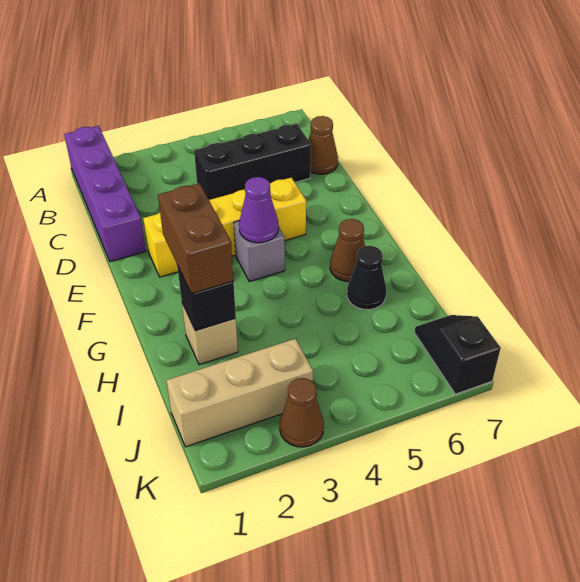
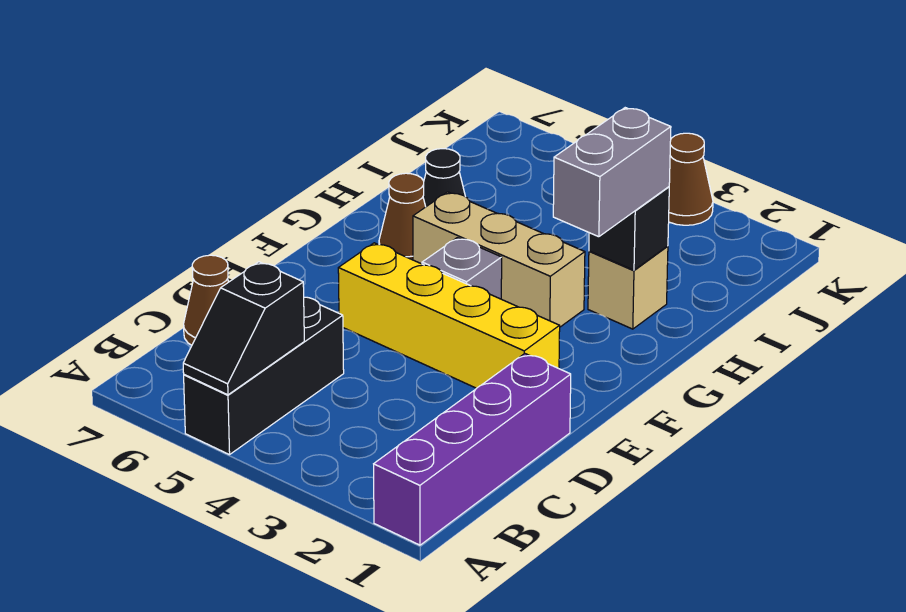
black 1x3 brick [194,124,311,200] -> black 1x3 brick turned to [184,297,344,455]
purple 1x1 cone [239,177,279,243] -> none
brown 1x2 brick [158,183,234,294] -> grey 1x2 brick [553,108,671,237]
tan 1x3 brick [166,339,313,447] -> tan 1x3 brick moved to [413,192,585,327]
black 1x2 slope [415,315,501,394] -> black 1x2 slope moved to [183,262,304,395]

